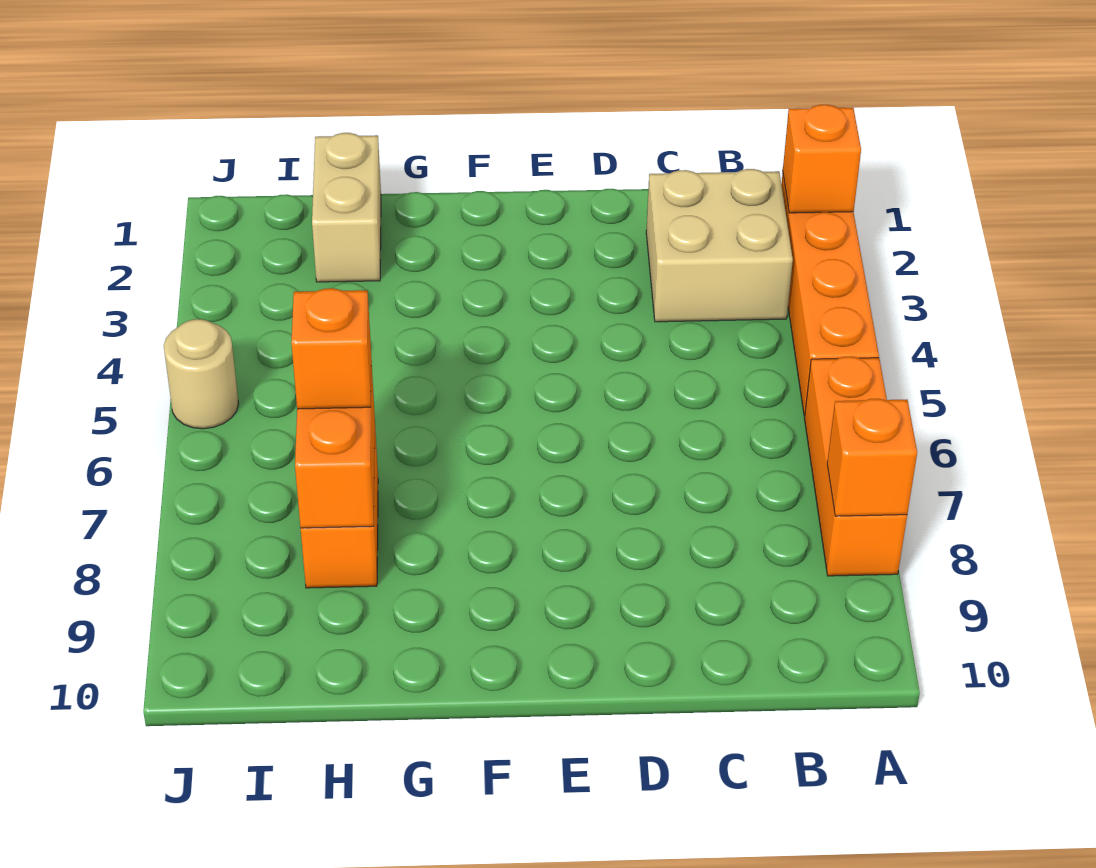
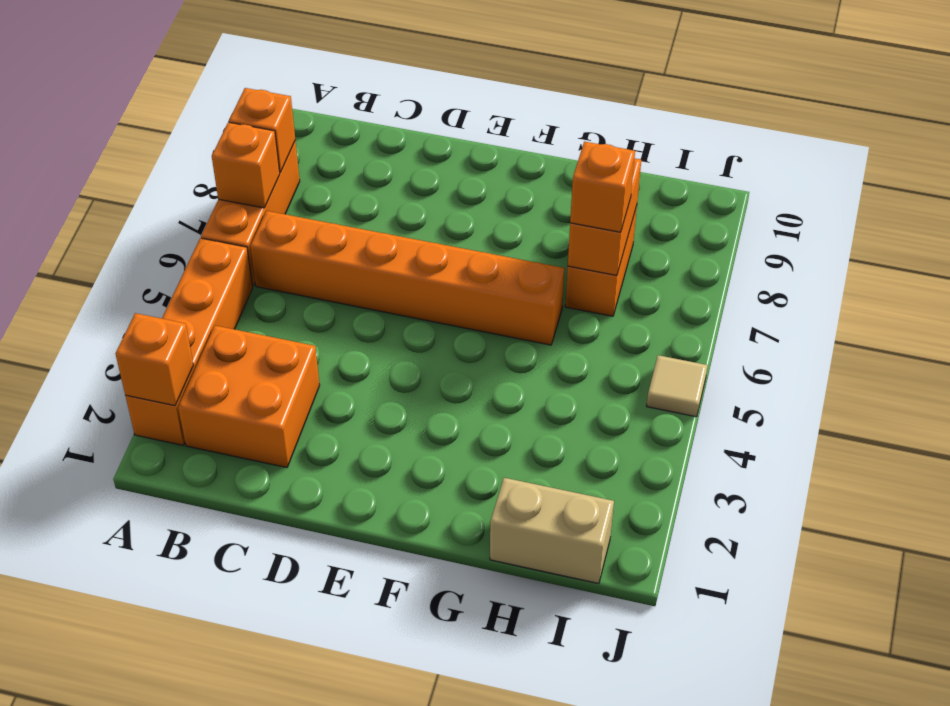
none -> orange 1x1 brick [212,122,280,208]
tan 2x2 brick [646,169,793,322] -> orange 2x2 brick [178,326,320,468]
none -> orange 1x6 brick [250,211,565,345]
tan 1x2 brick [312,133,381,282] -> tan 1x2 brick turned to [490,478,614,584]
tan 1x1 round brick [164,319,239,429] -> tan 1x1 tile [647,355,708,417]

